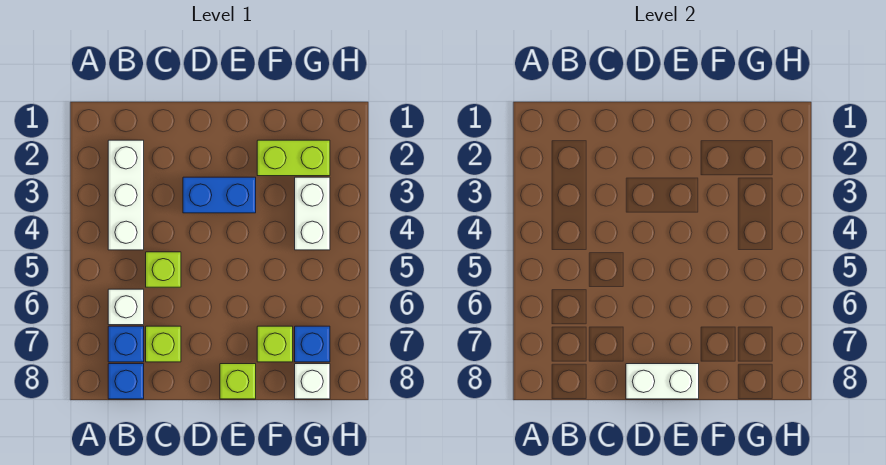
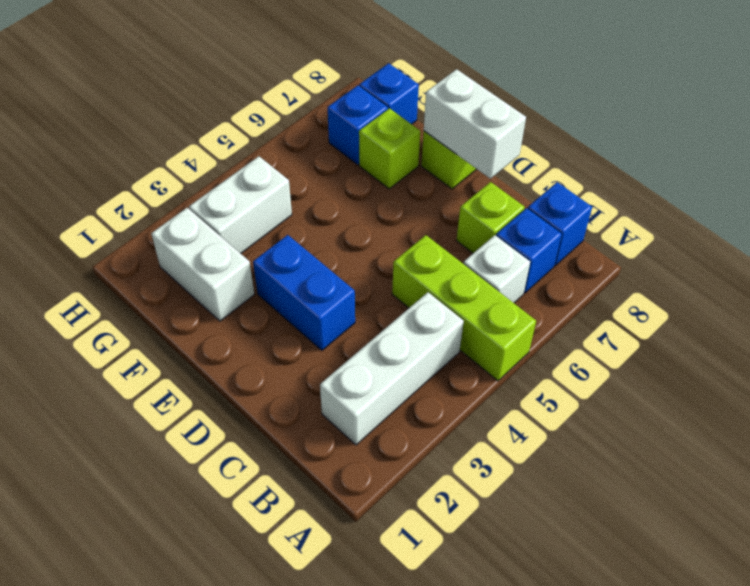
lime 1x1 brick [146,252,181,287] -> lime 1x3 brick [392,235,536,381]
lime 1x2 brick [257,140,330,176] -> white 1x2 brick [151,208,254,321]
white 1x1 brick [295,364,330,399] -> blue 1x1 brick [359,63,419,124]

